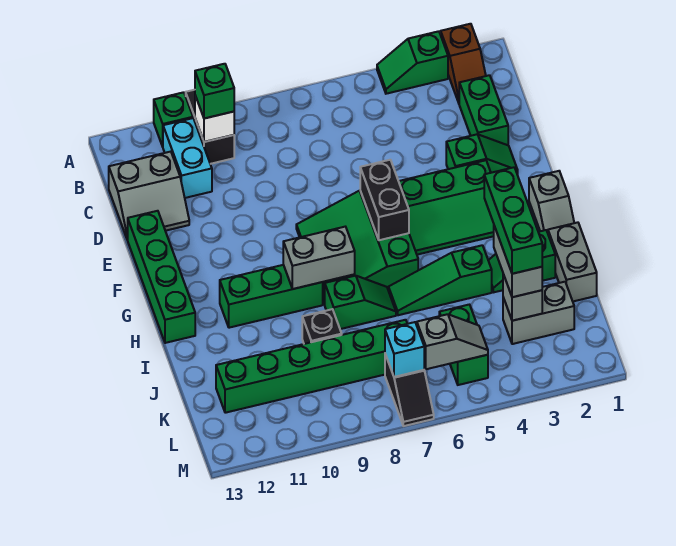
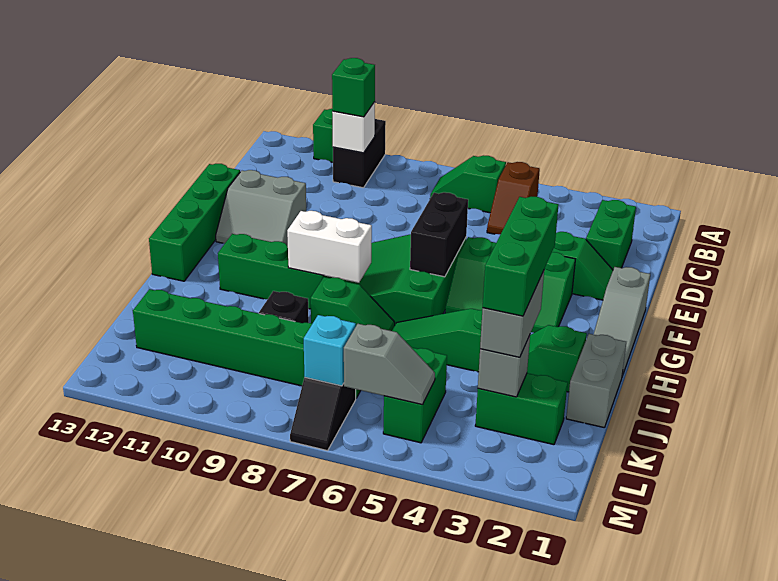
brown 1x2 slope [441,24,486,103] -> brown 1x2 slope moved to [487,162,540,234]
green 1x2 slope [377,31,448,94] -> green 1x2 slope moved to [430,155,506,213]
cyan 1x2 brick [163,118,212,198] -> none
grey 2x2 slope [109,152,189,240] -> grey 2x2 slope moved to [216,170,306,245]
grey 1x2 slope [529,171,574,233] -> grey 1x3 slope [594,267,650,376]
grey 1x2 brick [283,227,355,289] -> white 1x2 brick [287,211,372,283]
grey 1x2 brick [503,282,574,344] -> green 1x2 brick [475,373,568,445]

